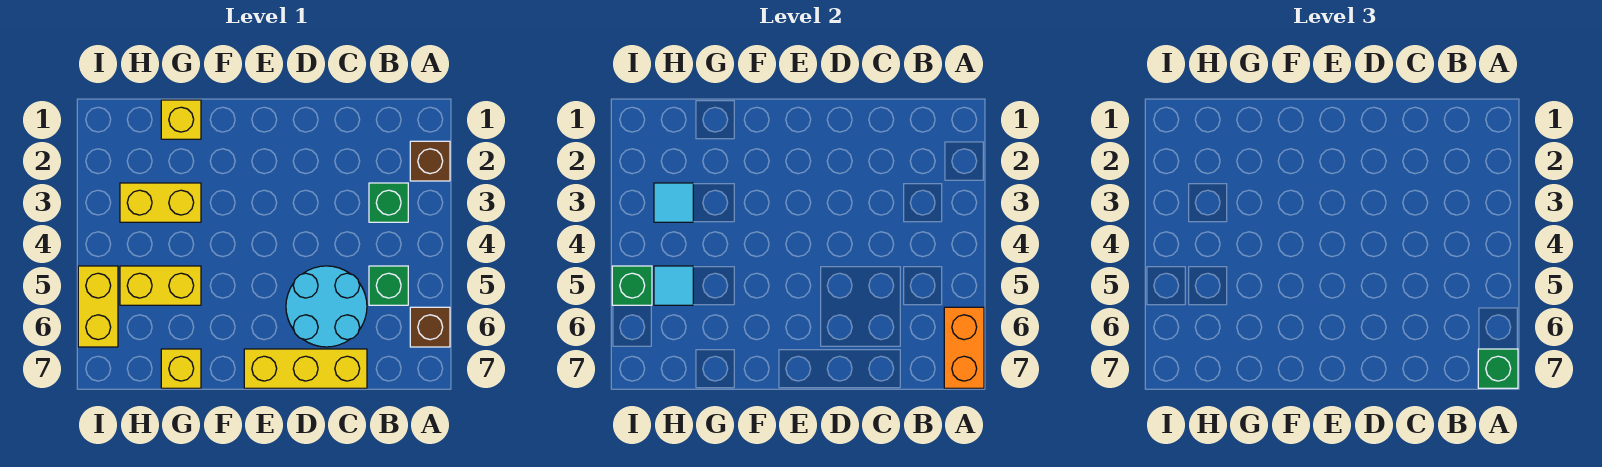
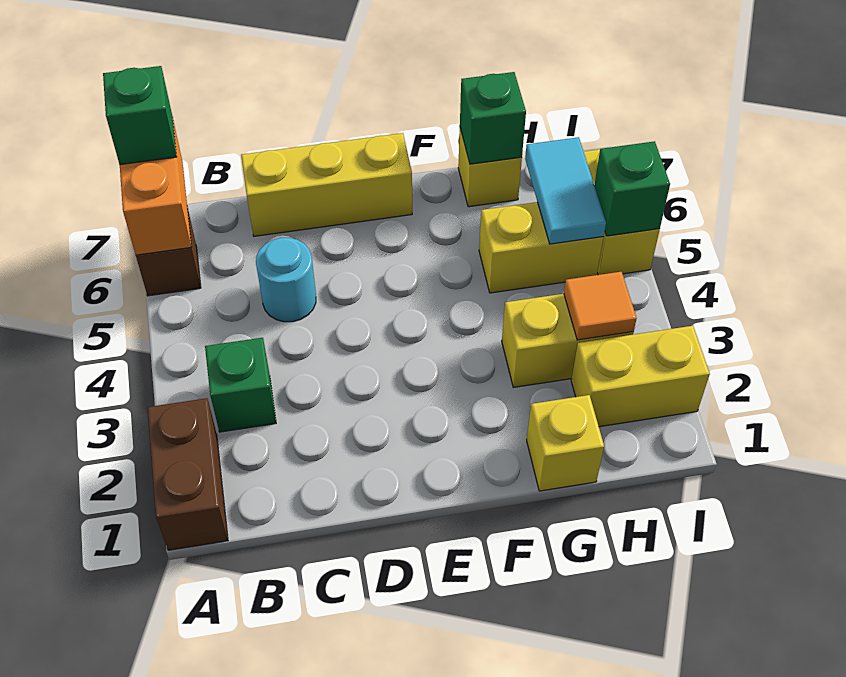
brown 1x1 brick [410,141,450,181] -> brown 1x2 brick [147,398,228,550]
green 1x1 brick [369,266,408,305] -> green 1x1 brick moved to [460,72,526,164]
cyan 2x2 round brick [286,266,367,347] -> cyan 1x1 round brick [256,238,316,322]
none -> yellow 1x2 brick [571,326,710,427]
cyan 1x1 tile [654,183,693,222] -> orange 1x1 tile [564,272,637,340]
cyan 1x1 tile [654,266,693,305] -> cyan 1x2 tile [525,137,606,244]

